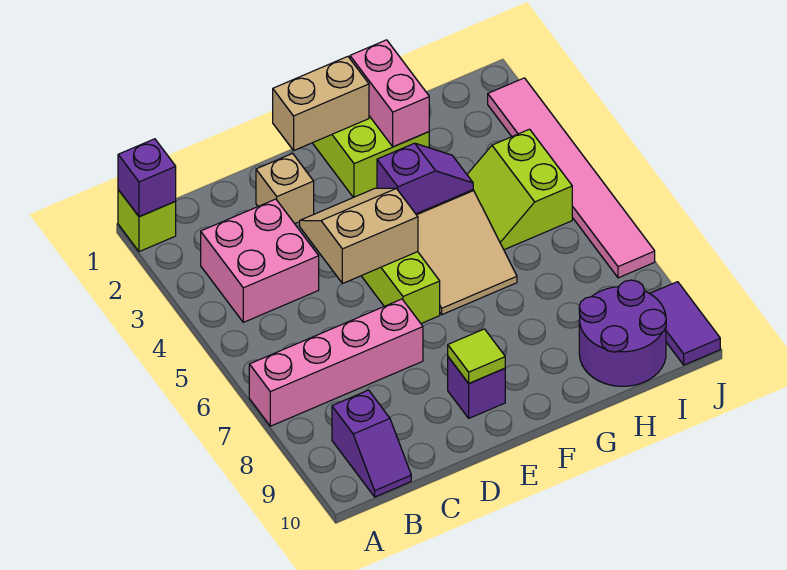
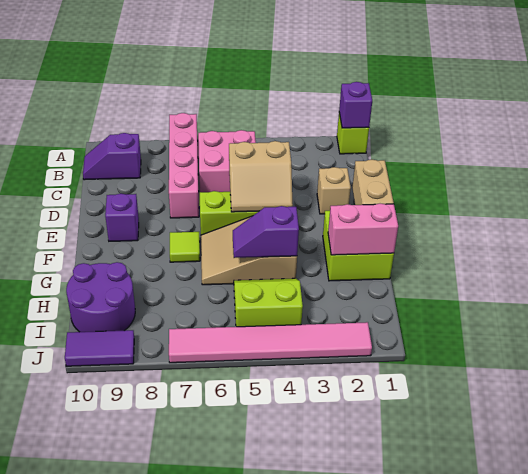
pink 2x2 brick [201,199,319,322] -> pink 2x2 brick moved to [198,130,256,192]
tan 2x2 slope [300,188,418,284] -> tan 2x2 slope turned to [229,141,293,212]
lime 1x1 tile [448,329,505,383] -> lime 1x1 tile moved to [170,232,200,262]
purple 1x2 slope [377,143,473,214] -> purple 1x2 slope turned to [233,206,299,258]

